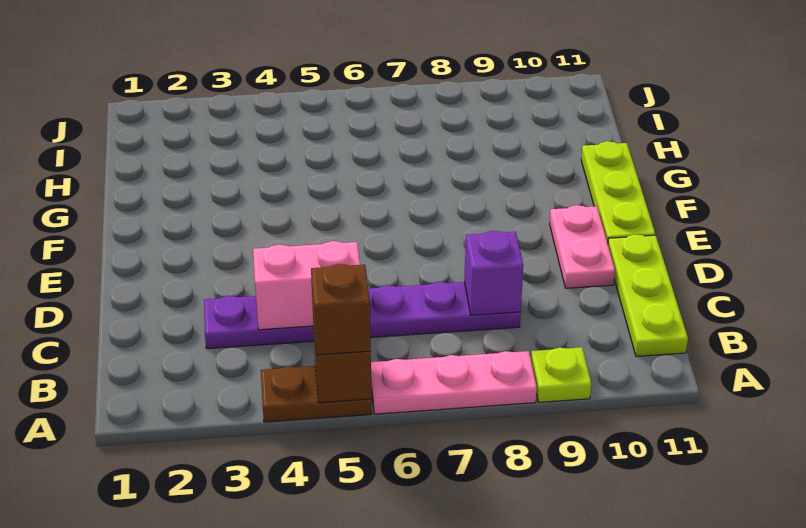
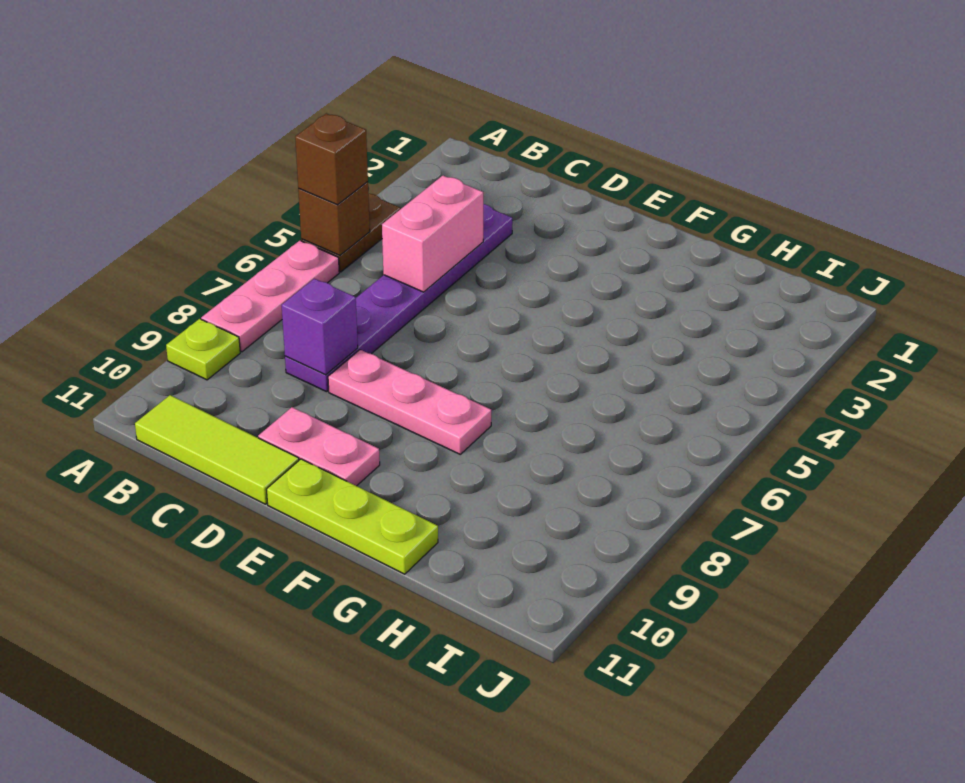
lime 1x3 plate [608,235,688,357] -> lime 1x3 tile [135,395,299,504]
none -> pink 1x3 plate [328,350,491,454]

